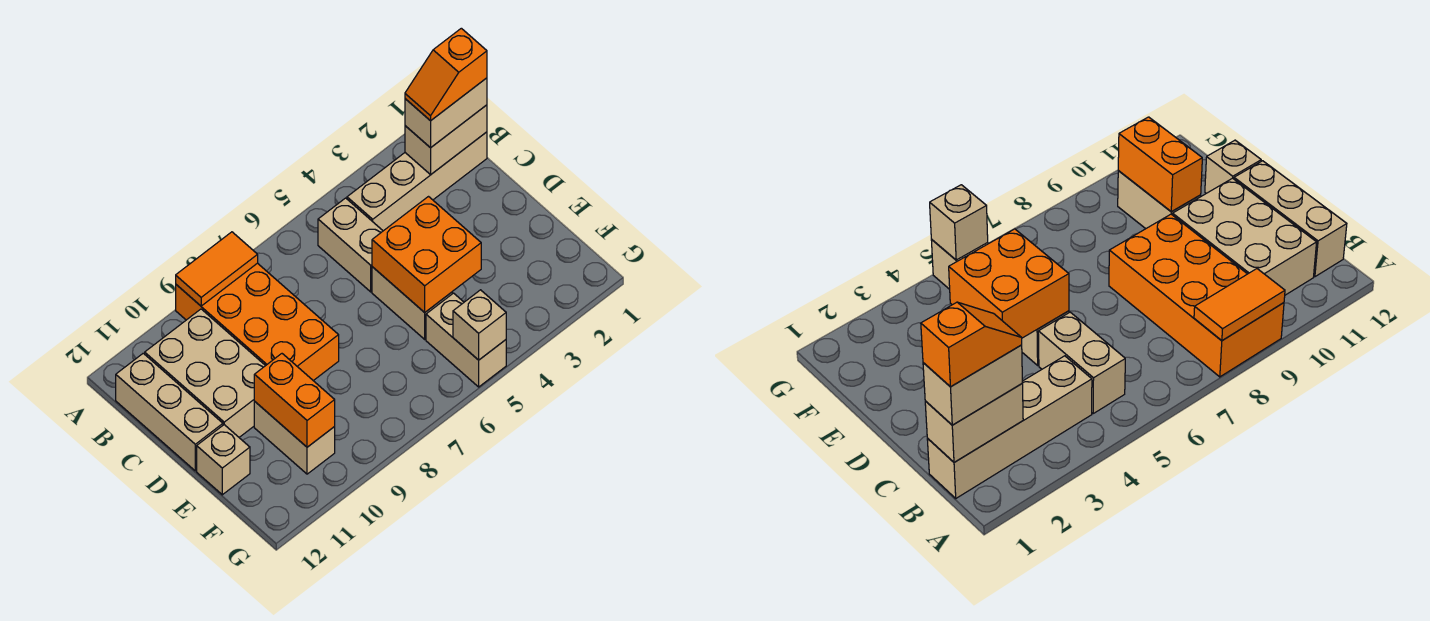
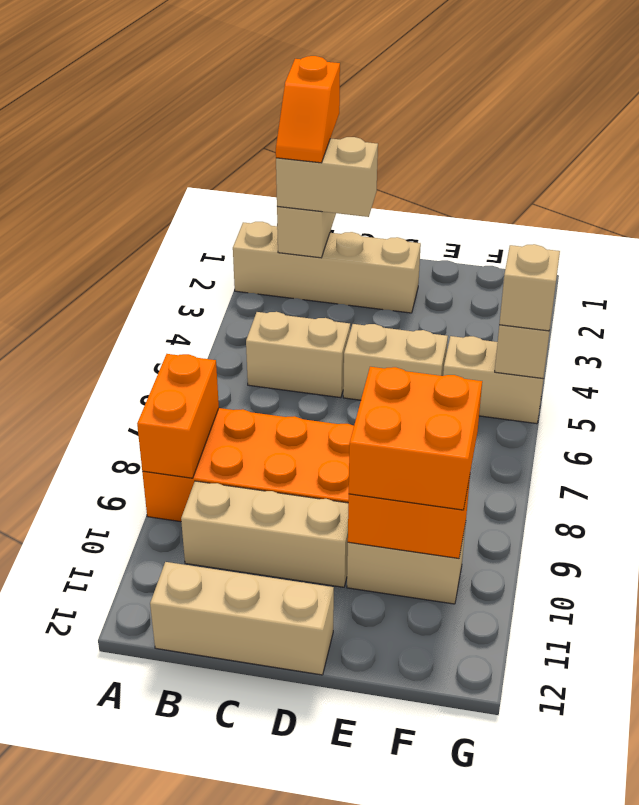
orange 1x2 tile [176,232,258,306] -> orange 1x2 brick [137,354,219,478]
tan 1x4 brick [347,132,487,231] -> tan 1x4 brick turned to [233,222,421,313]
tan 1x2 brick [405,78,487,148] -> tan 1x2 brick turned to [276,137,378,217]
tan 2x3 brick [145,309,265,437] -> tan 1x3 brick [181,481,348,587]
orange 2x2 brick [372,197,481,313] -> orange 2x2 brick moved to [349,367,482,510]
tan 1x1 brick [197,425,250,495] -> tan 1x1 brick moved to [499,244,560,331]

